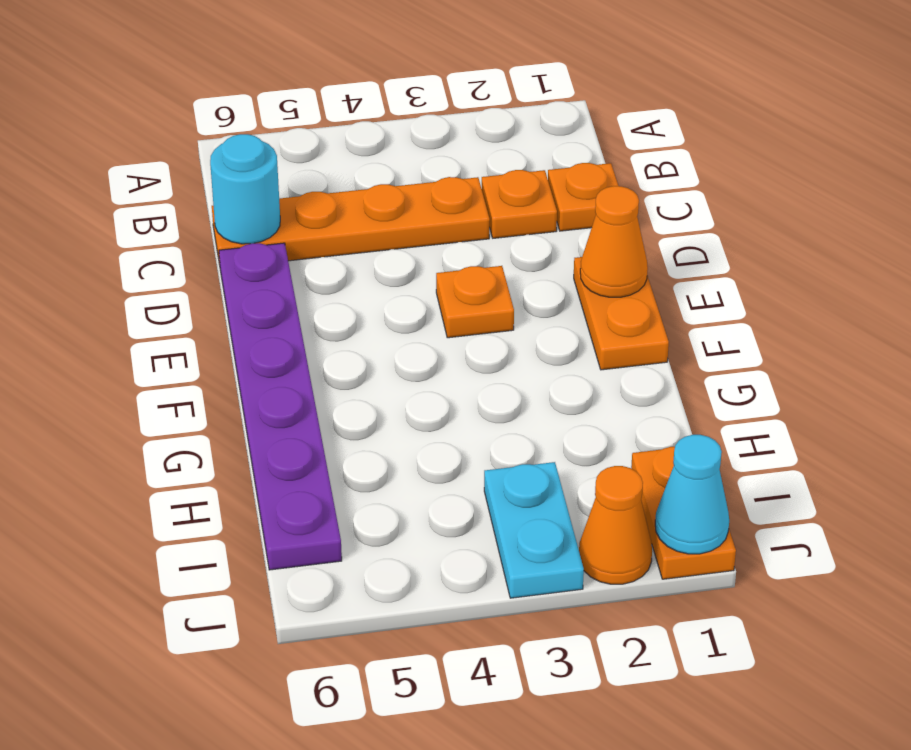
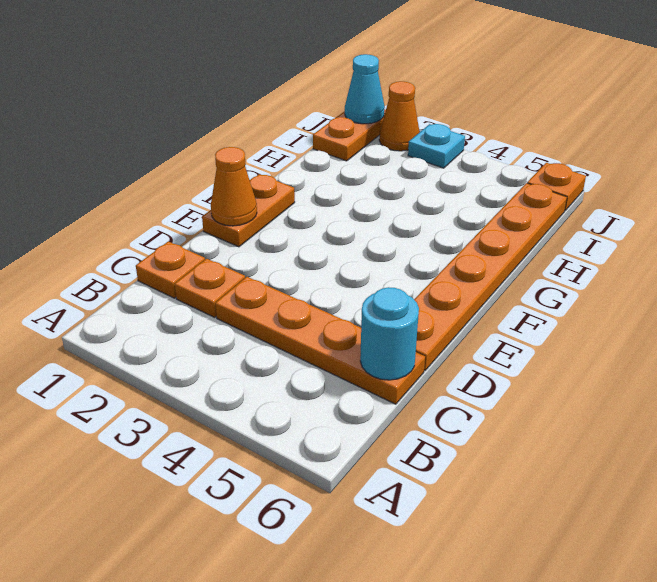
purple 1x6 plate [219,243,342,570] -> orange 1x6 plate [414,183,567,370]
orange 1x1 plate [436,266,514,338] -> orange 1x1 plate moved to [527,163,586,210]
cyan 1x2 plate [484,462,584,598] -> cyan 1x1 plate [408,124,465,168]

